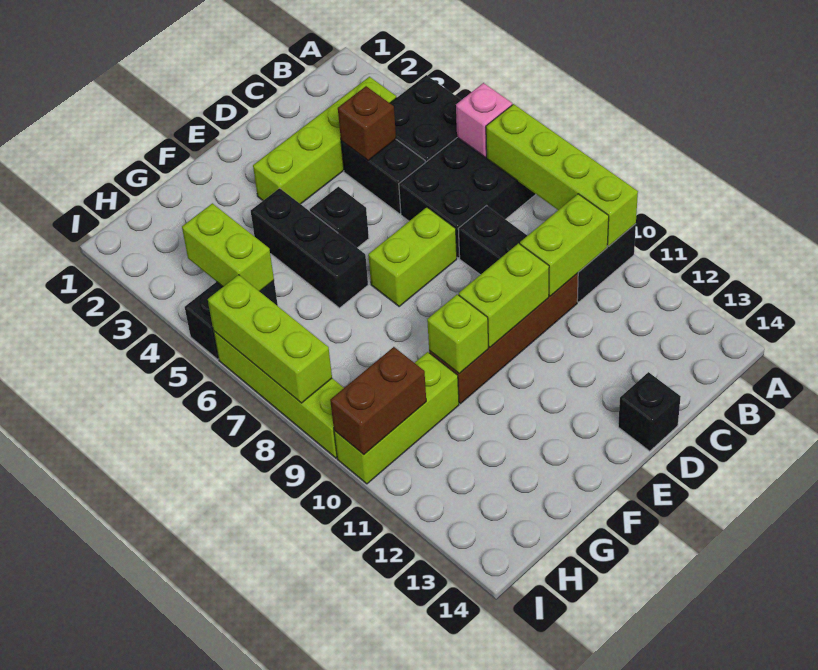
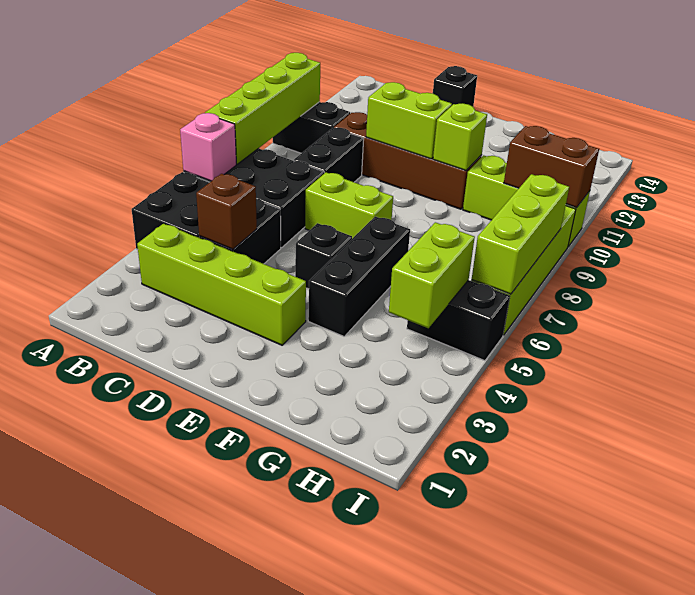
lime 1x2 brick [520,194,609,296] -> none

